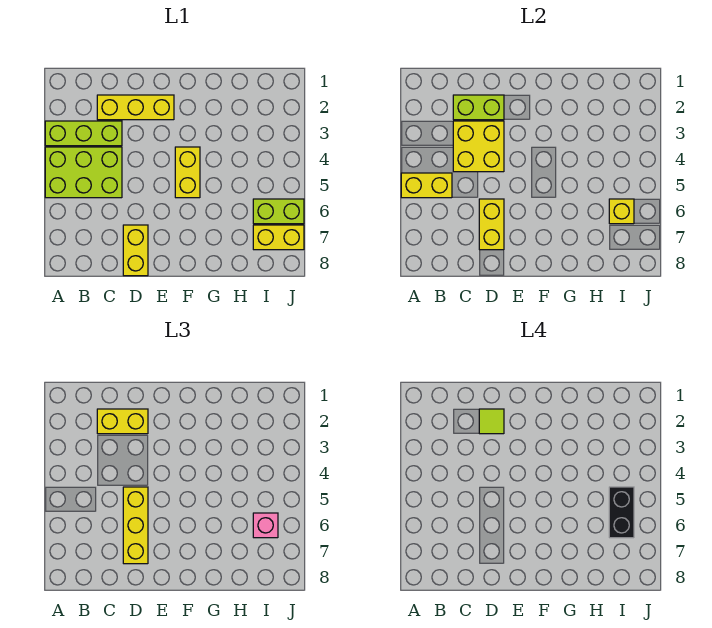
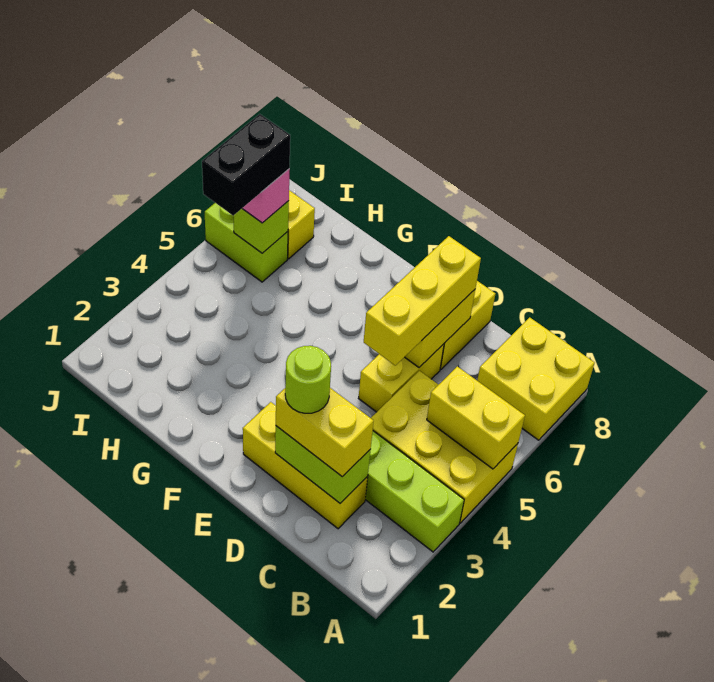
lime 2x3 brick [45,147,122,198] -> yellow 2x3 brick [371,371,518,523]
yellow 2x2 brick [453,121,504,172] -> yellow 2x2 brick moved to [477,317,595,440]
lime 1x1 tile [479,409,504,434] -> lime 1x1 round brick [285,346,331,413]
yellow 1x2 brick [175,147,200,198] -> yellow 1x2 brick moved to [358,344,444,412]
yellow 1x1 brick [609,199,634,224] -> lime 1x1 brick [234,201,289,253]

